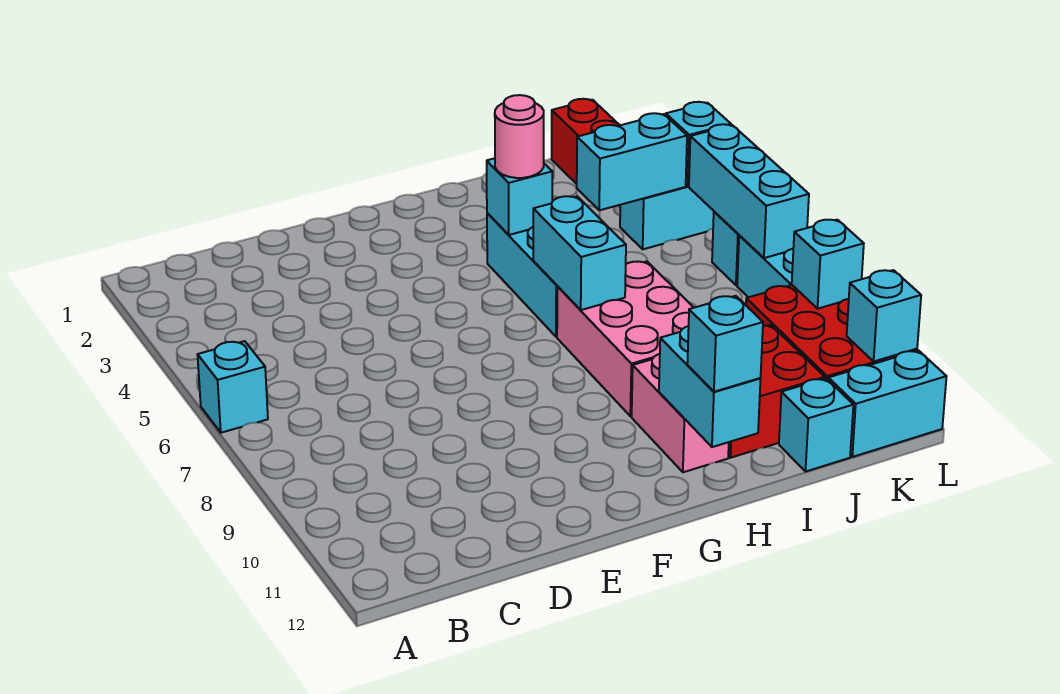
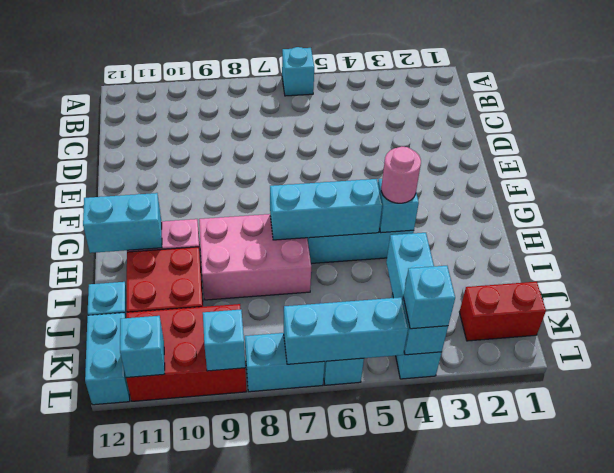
cyan 1x2 brick [533,196,626,310] -> cyan 1x3 brick [270,179,382,240]
cyan 1x1 brick [687,296,763,392] -> cyan 1x1 brick moved to [403,266,455,329]

